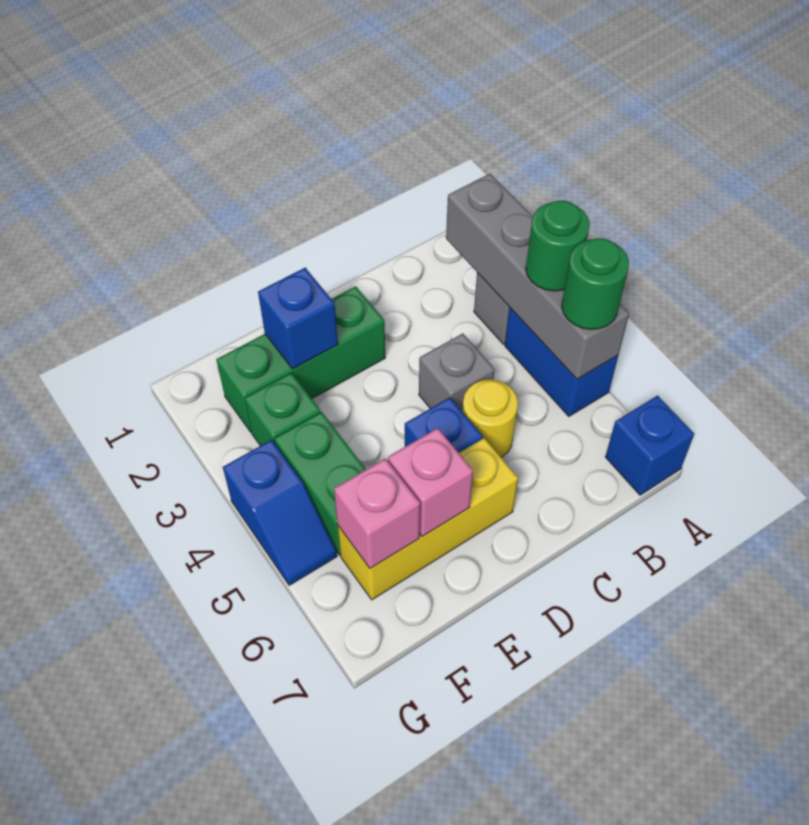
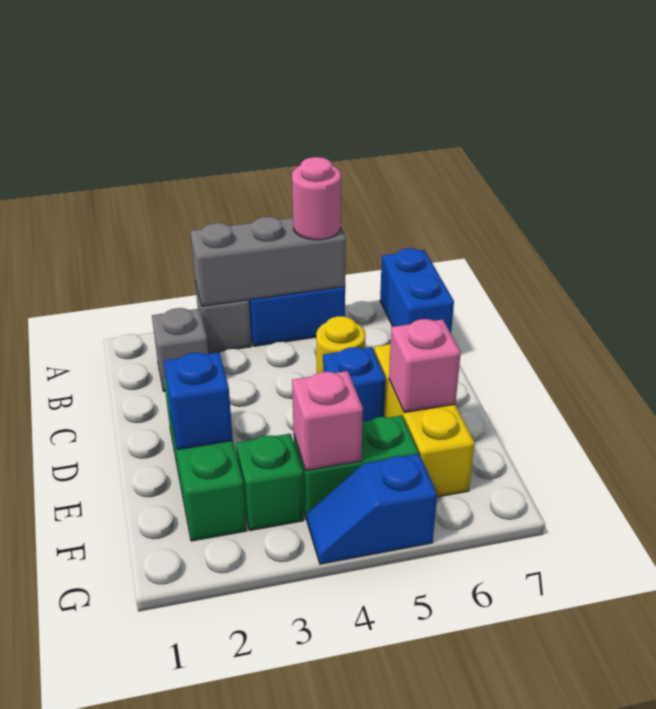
grey 1x4 brick [446,174,629,379] -> grey 1x3 brick [191,217,346,306]
green 1x1 round brick [526,201,590,291] -> none
green 1x1 round brick [562,238,629,329] -> pink 1x1 round brick [292,157,341,240]
blue 1x1 brick [606,396,694,495] -> blue 1x2 brick [380,248,454,333]
grey 1x1 brick [419,333,495,411] -> grey 1x1 brick moved to [152,308,208,391]
pink 1x1 brick [334,458,420,568] -> pink 1x1 brick moved to [292,371,363,471]
blue 1x2 slope [223,440,337,585] -> blue 1x2 slope turned to [307,454,437,564]

